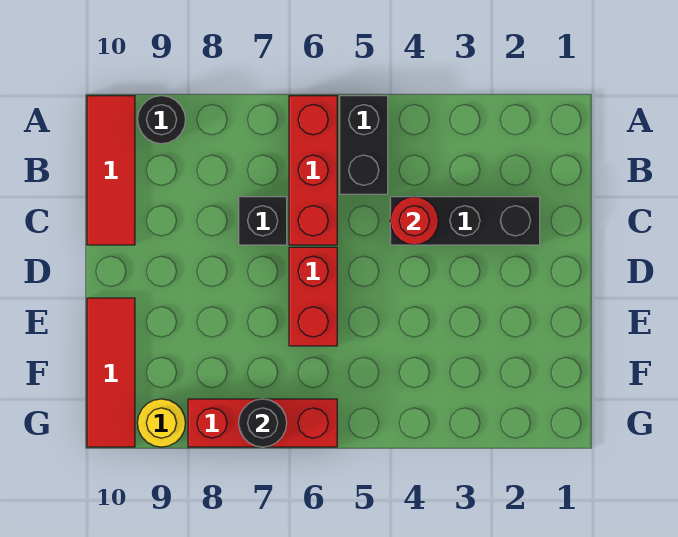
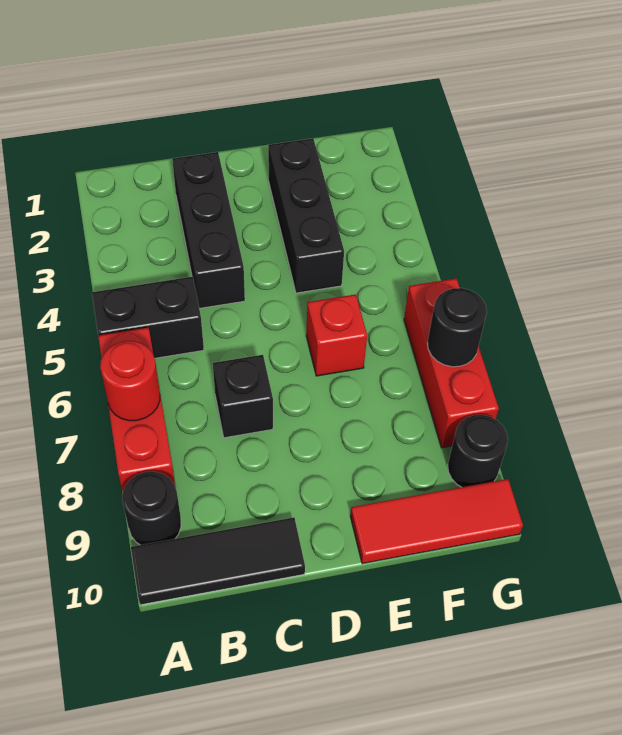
red 1x3 brick [289,96,337,245] -> red 1x3 brick turned to [98,328,175,492]
red 1x3 tile [87,96,135,245] -> black 1x3 tile [131,517,305,605]
red 1x1 round brick [390,197,438,245] -> red 1x1 round brick moved to [100,341,160,421]
red 1x2 brick [289,247,337,346] -> red 1x1 brick [306,294,367,376]
none -> black 1x3 brick [268,138,344,293]
yellow 1x1 round brick [137,399,185,447] -> black 1x1 round brick [448,415,508,487]

